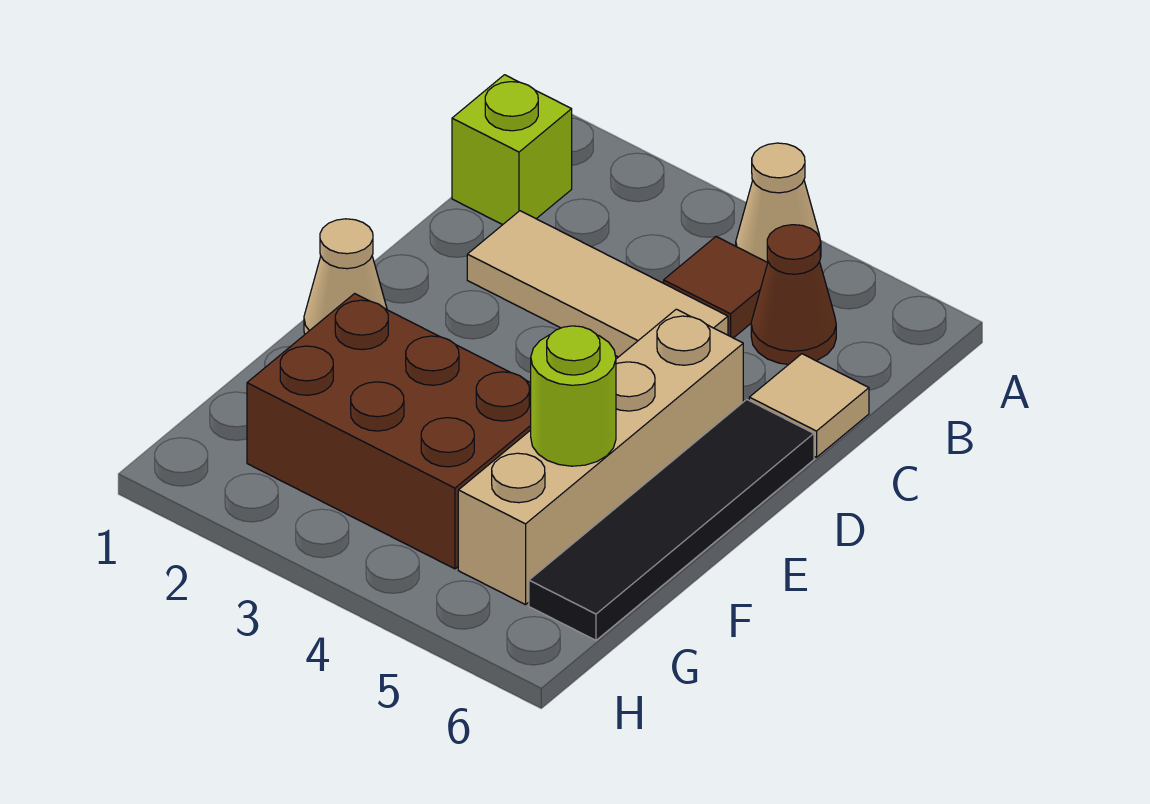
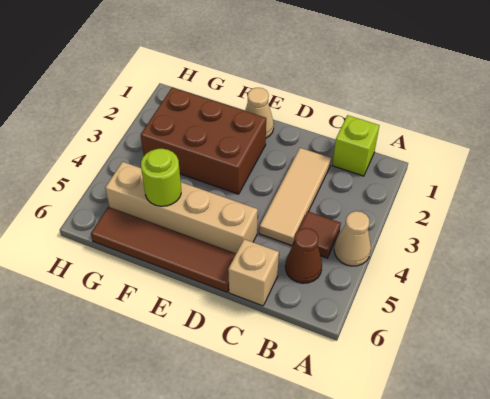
tan 1x1 tile [749,354,869,457] -> tan 1x1 brick [228,239,279,306]
black 1x4 tile [529,400,814,640] -> brown 1x4 tile [91,207,236,292]
brown 2x3 brick [247,294,531,569] -> brown 2x3 brick turned to [141,88,266,194]

